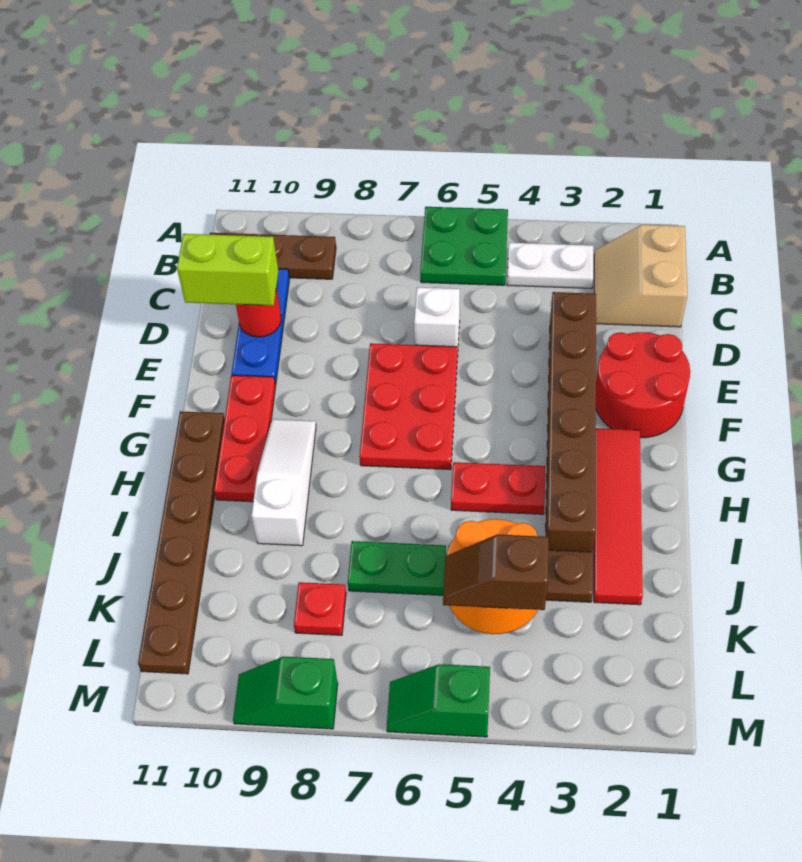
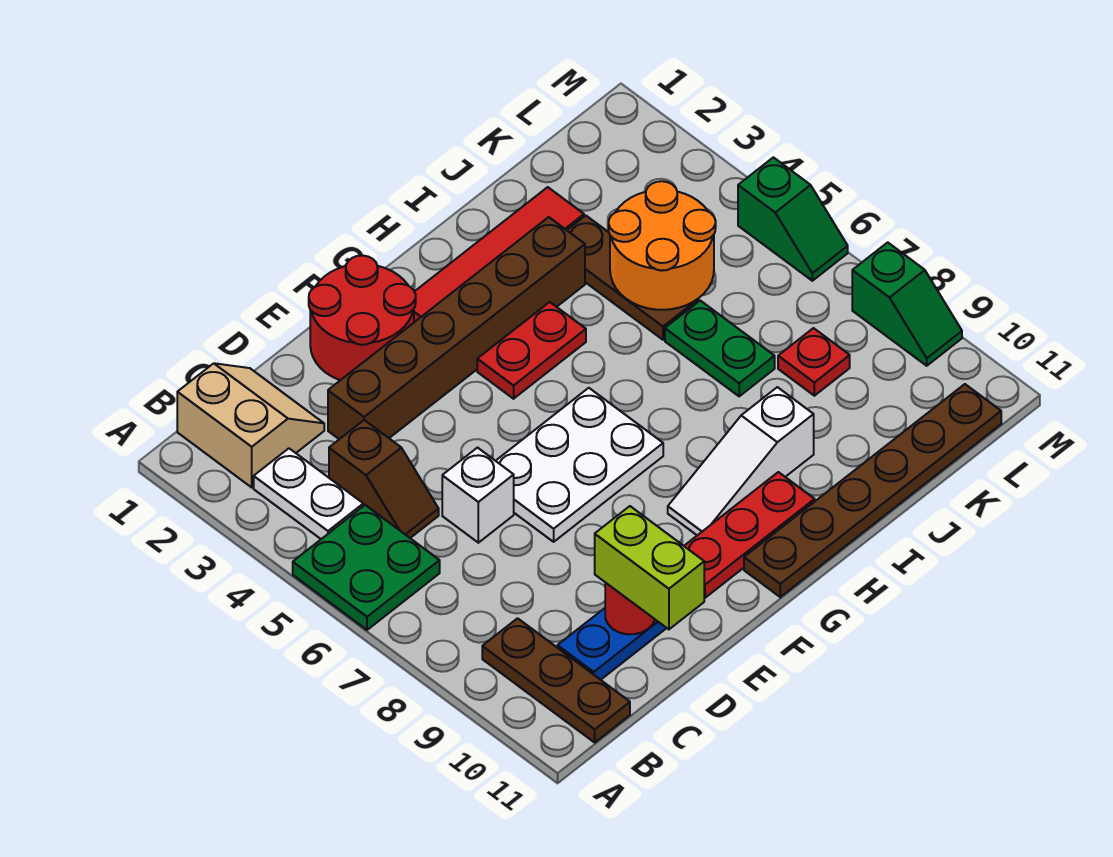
tan 2x2 slope [594,225,687,327] -> tan 2x2 slope turned to [177,363,324,487]
red 2x3 plate [359,343,458,470] -> white 2x3 plate [496,388,663,542]
red 1x2 plate [451,462,545,514] -> red 1x2 plate turned to [477,302,586,399]
brown 1x2 slope [443,535,549,610] -> brown 1x2 slope moved to [329,420,439,538]

